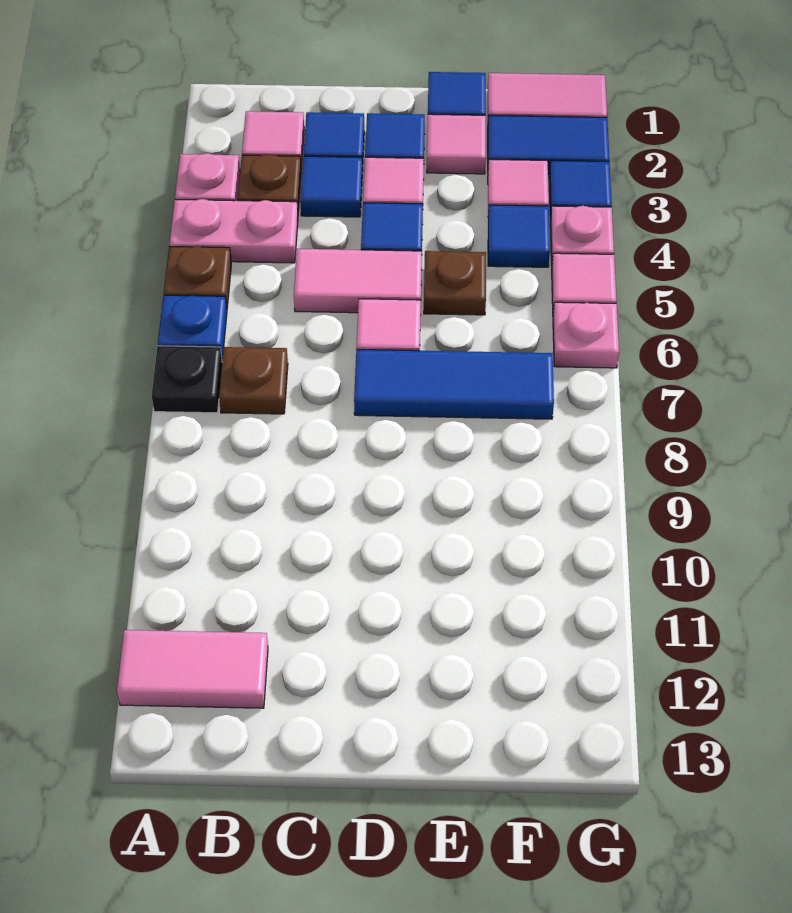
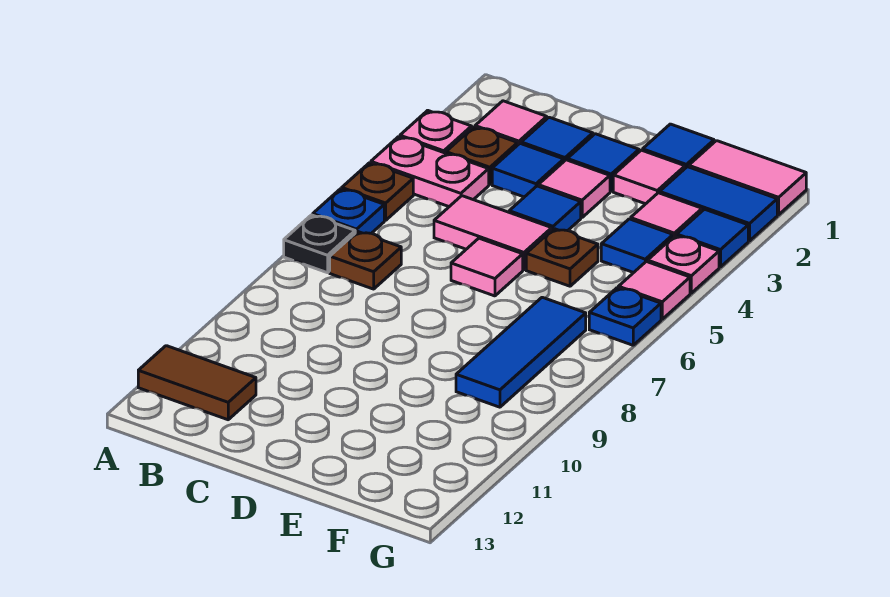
pink 1x2 tile [117,630,268,708] -> brown 1x2 tile [138,346,256,420]
blue 1x3 tile [354,349,554,419] -> blue 1x3 tile turned to [456,297,586,407]
pink 1x1 plate [553,302,619,368] -> blue 1x1 plate [589,288,661,345]

